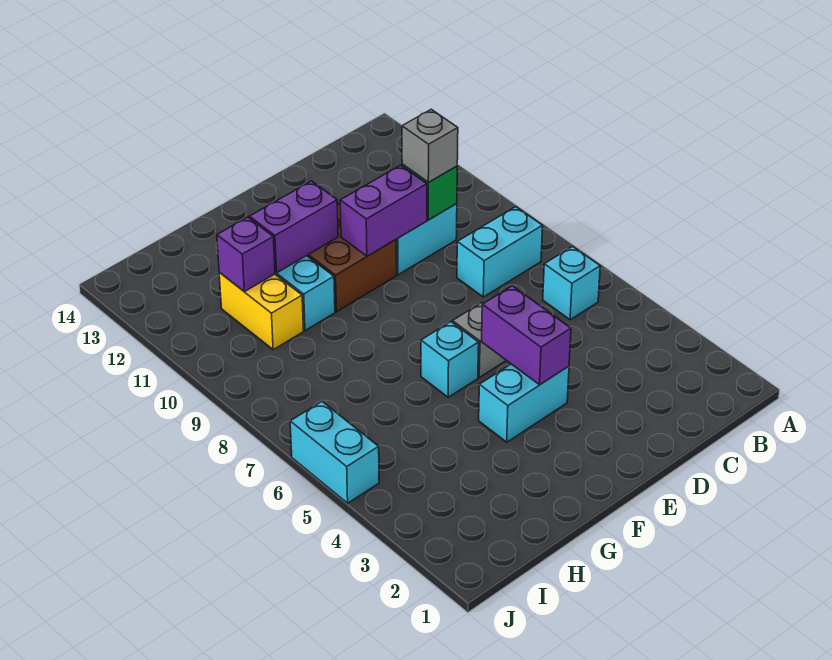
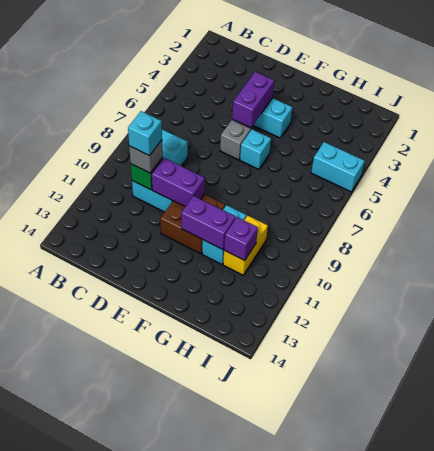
cyan 1x1 brick [543,246,600,320] -> cyan 1x1 brick moved to [128,111,162,156]
cyan 1x2 brick [290,402,379,503] -> cyan 1x2 brick turned to [311,142,365,192]

